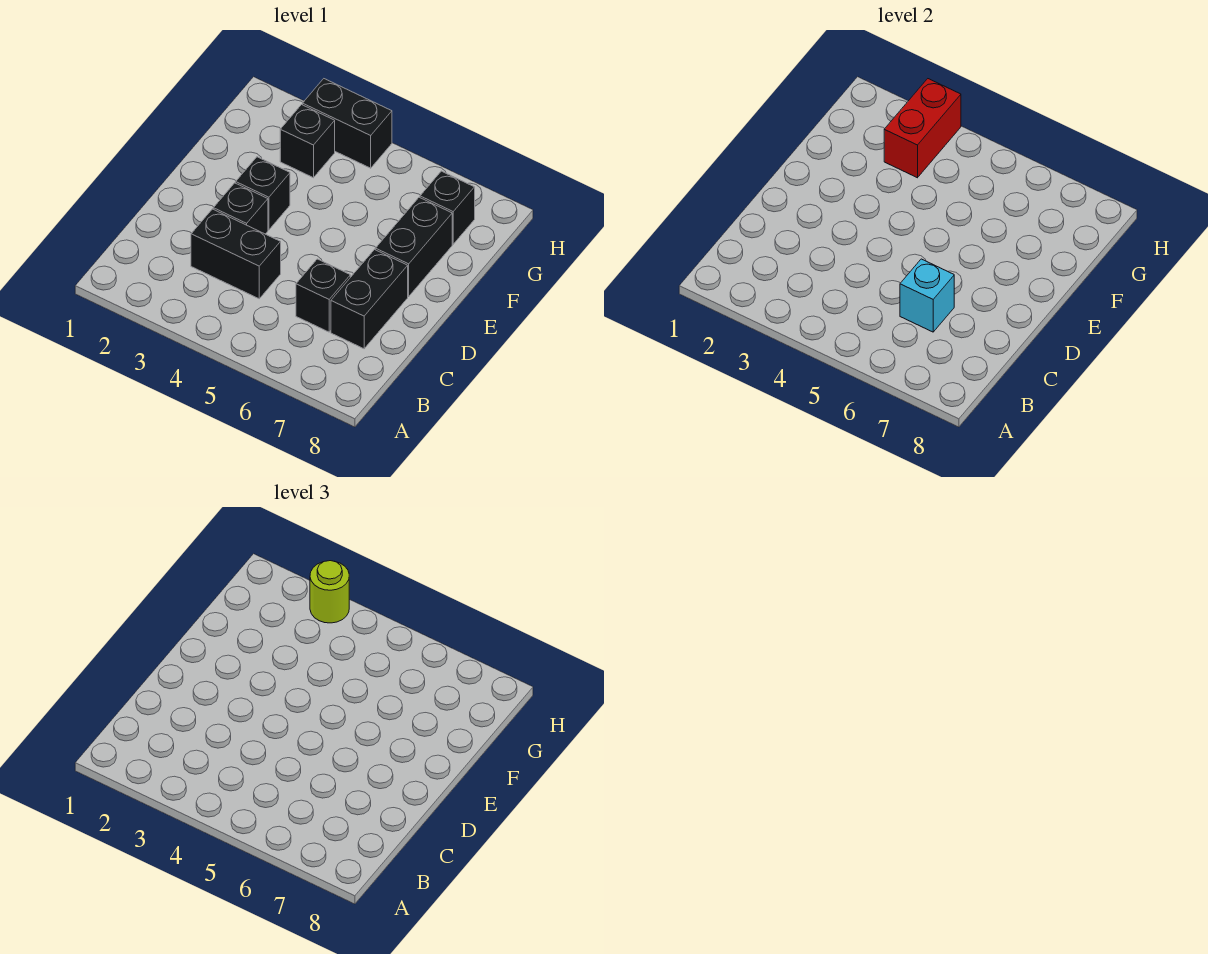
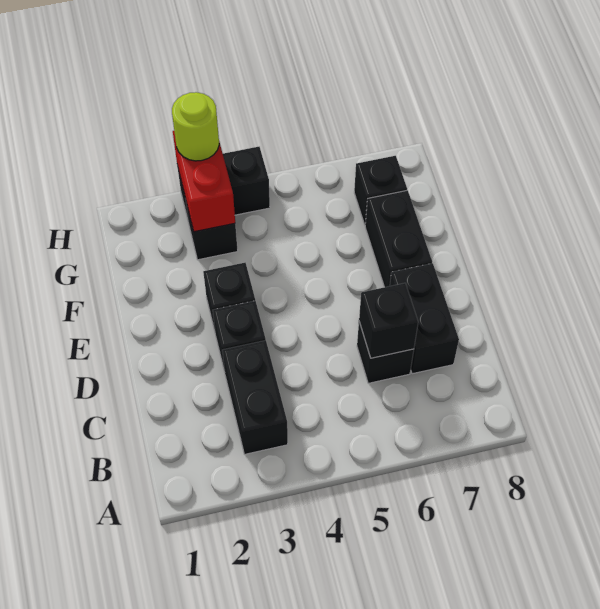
black 1x2 brick [191,209,281,299] -> black 1x2 brick turned to [222,340,288,454]
cyan 1x1 brick [900,259,954,332] -> black 1x1 brick [359,283,418,358]

